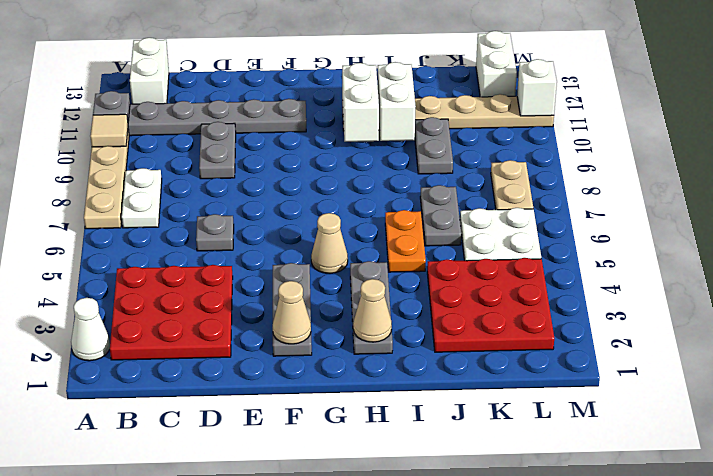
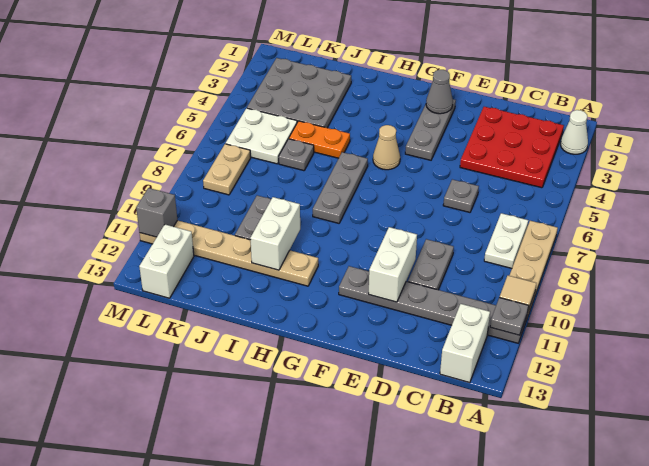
tan 1x1 cone [273,281,311,344] -> grey 1x1 cone [426,70,453,114]
grey 1x3 plate [350,261,393,354] -> grey 1x3 plate moved to [313,152,368,223]
tan 1x1 cone [353,279,392,342] -> none
white 1x2 brick [342,63,379,142] -> white 1x2 brick moved to [369,227,417,302]
orange 1x2 plate [385,210,426,272] -> orange 1x2 plate turned to [289,121,350,158]
red 3x3 plate [427,258,554,352] -> grey 3x3 plate [247,58,351,128]
grey 1x2 plate [420,185,461,246] -> grey 1x1 plate [279,139,314,171]
white 1x1 brick [517,59,557,116] -> grey 1x1 brick [136,188,177,237]

